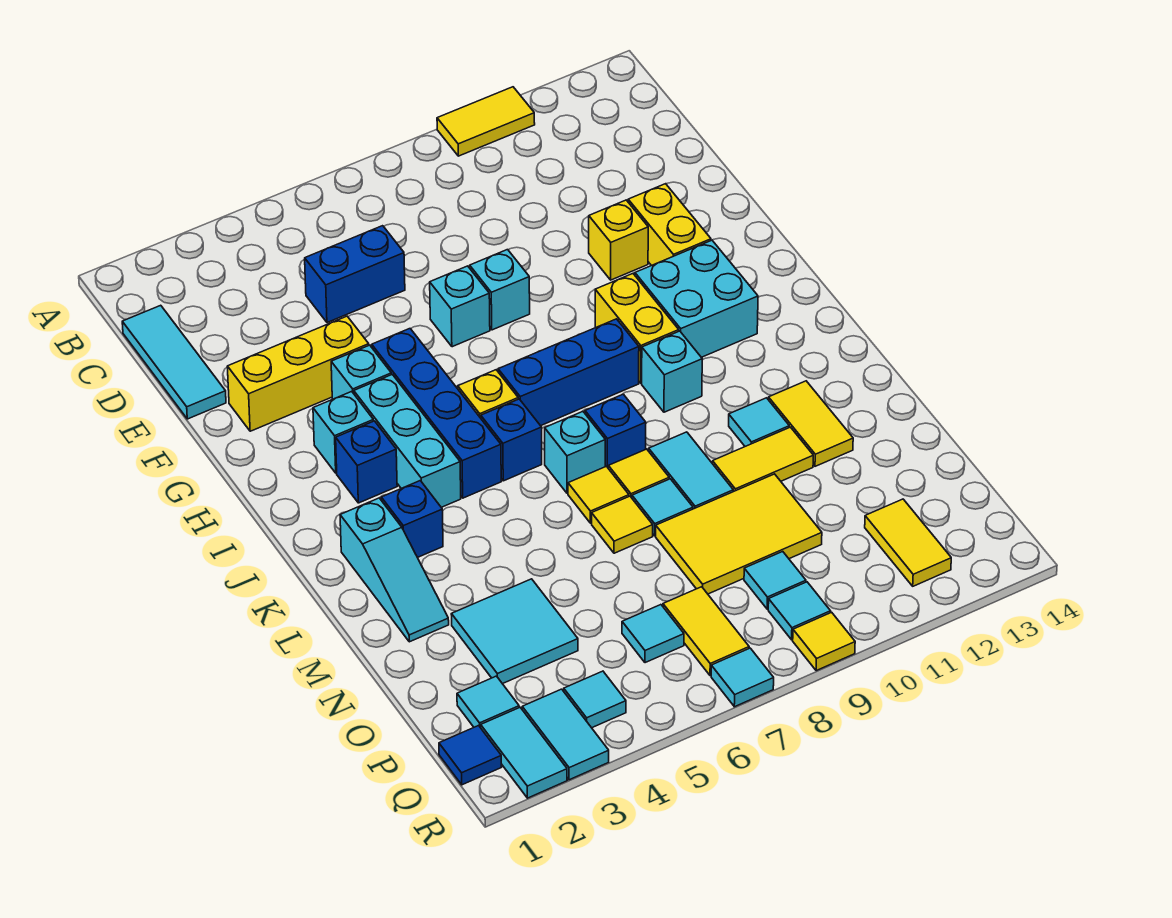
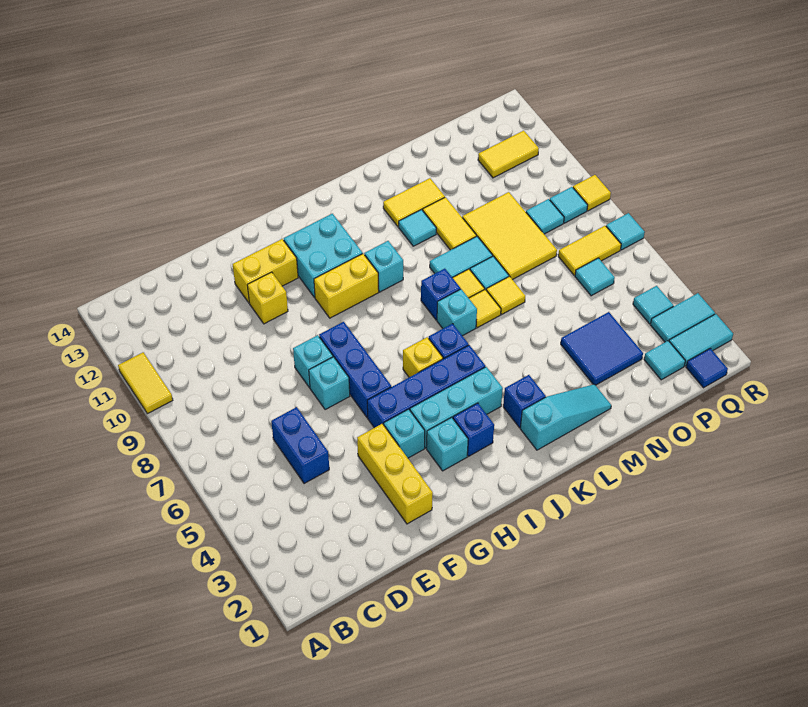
cyan 1x3 tile [122,305,226,419] -> none
blue 1x3 brick [498,319,639,426] -> blue 1x3 brick moved to [319,322,391,418]
cyan 2x2 tile [451,579,578,684] -> blue 2x2 tile [561,312,643,385]

